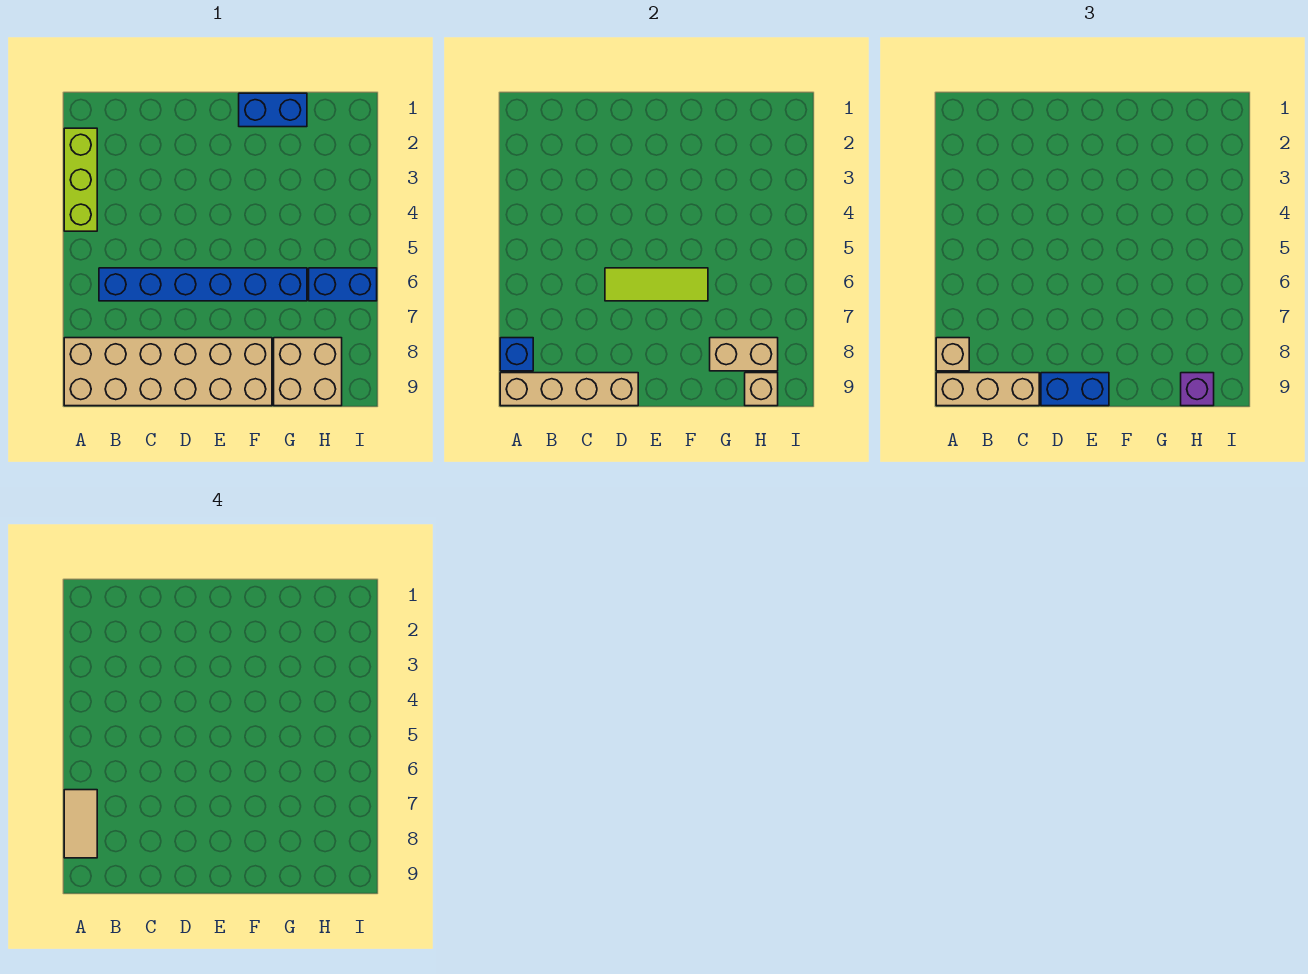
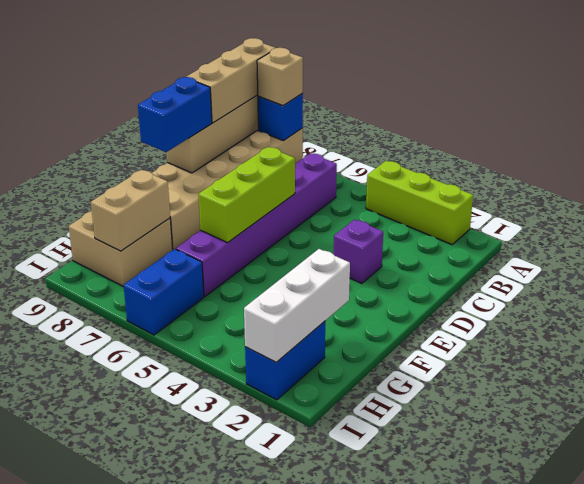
tan 1x2 tile [64,790,97,858] -> none
blue 1x6 brick [99,268,307,301] -> purple 1x6 brick [176,153,337,297]
lime 1x3 tile [605,268,708,301] -> lime 1x3 brick [199,147,295,243]
blue 1x2 brick [239,93,307,127] -> blue 1x2 brick moved to [245,321,325,400]
none -> white 1x3 brick [244,249,350,362]
tan 1x1 brick [745,373,778,406] -> none
purple 1x1 brick [1181,373,1214,406] -> purple 1x1 brick moved to [334,219,383,284]

